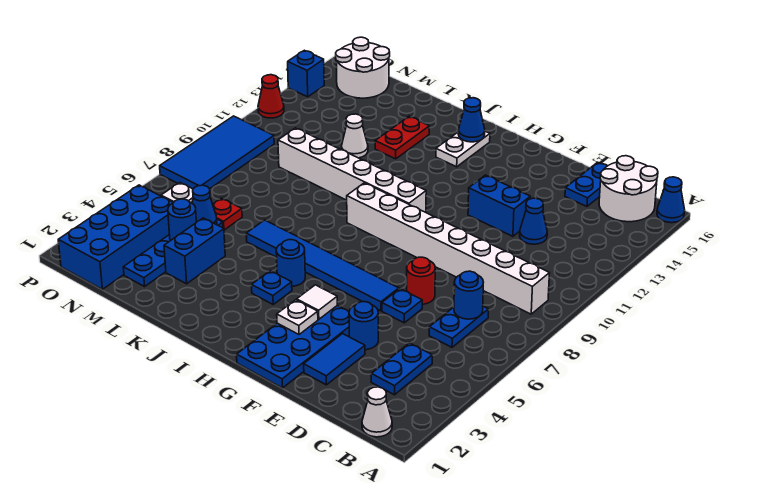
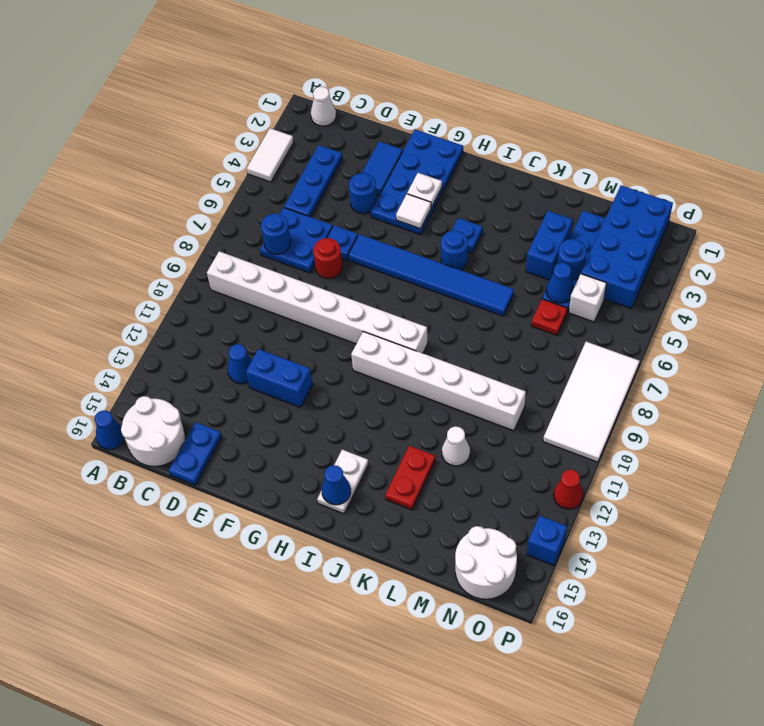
none -> white 1x2 tile [247,128,294,182]
blue 1x2 plate [371,343,432,395] -> blue 1x3 plate [284,145,342,217]
blue 1x2 plate [429,306,488,347] -> blue 2x2 plate [260,207,333,273]
blue 2x4 tile [160,116,274,189] -> white 2x4 tile [543,342,639,462]

